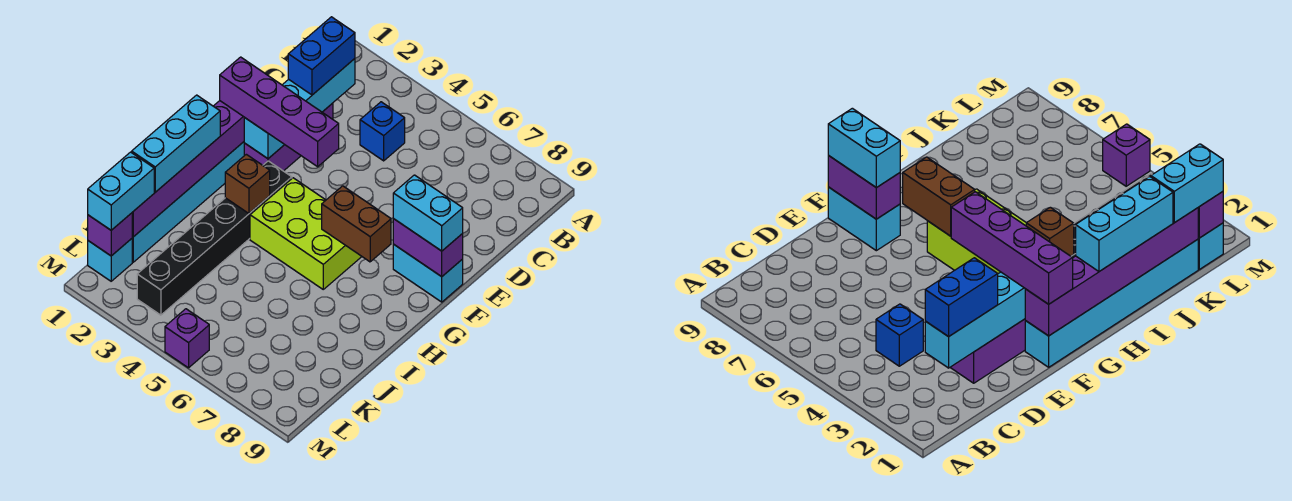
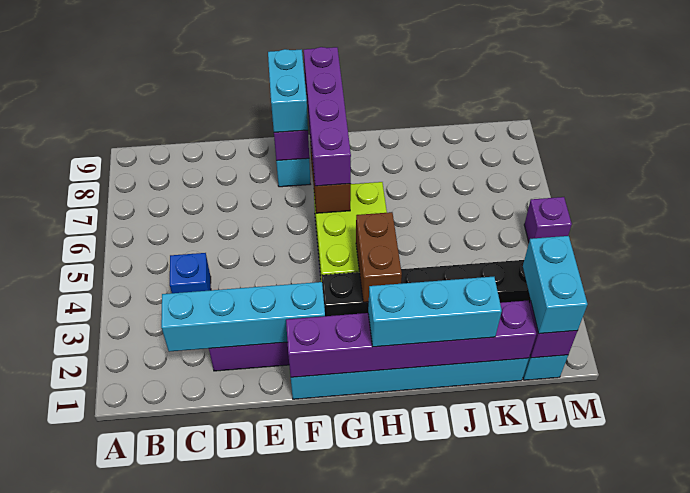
blue 1x2 brick [288,17,355,95] -> none
purple 1x4 brick [220,57,339,167] -> purple 1x4 brick moved to [304,47,351,186]
brown 1x1 brick [225,154,270,213] -> brown 1x2 brick [356,212,402,302]
cyan 1x2 brick [88,152,154,230] -> cyan 1x2 brick turned to [523,236,587,334]

